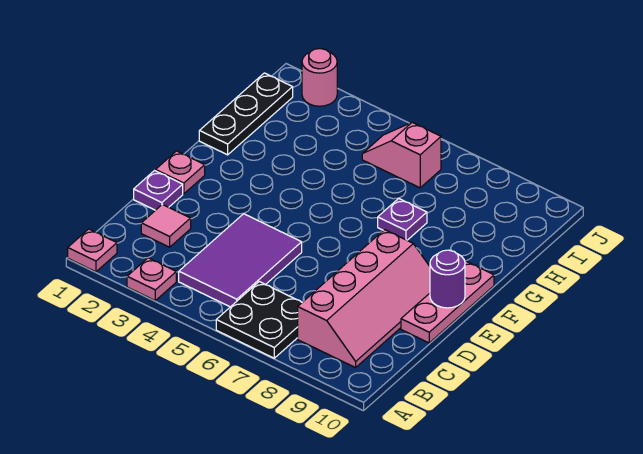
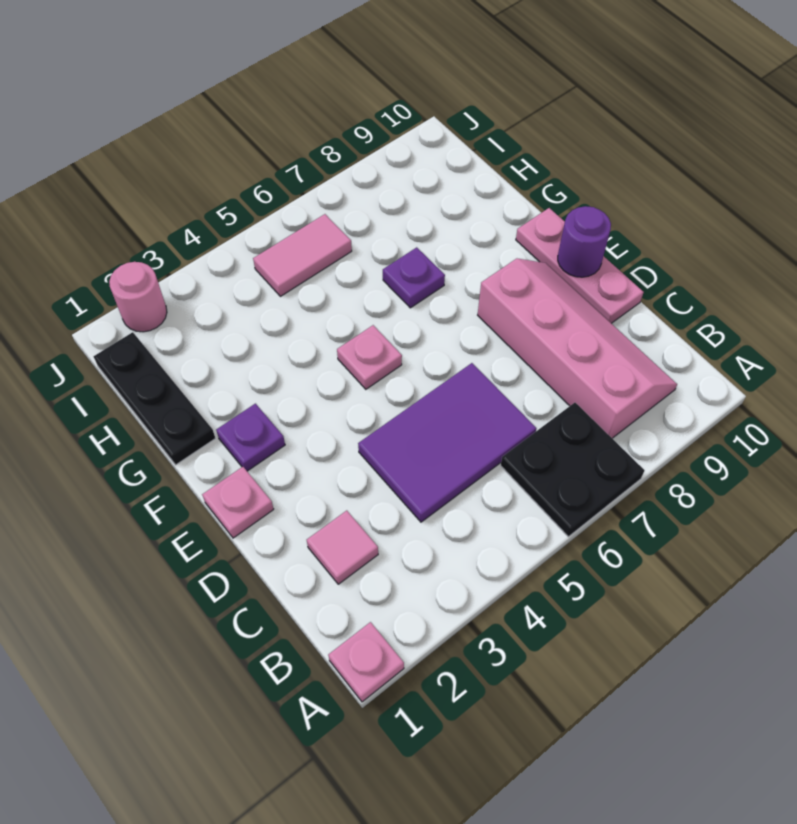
pink 1x1 plate [127,258,176,300] -> pink 1x1 plate moved to [337,325,402,389]
purple 2x3 tile [179,214,302,307] -> purple 2x3 tile turned to [358,363,536,522]
purple 1x1 plate [134,171,183,210] -> purple 1x1 plate moved to [216,404,285,471]
pink 1x2 slope [362,122,441,188] -> pink 1x2 tile [253,214,352,296]

